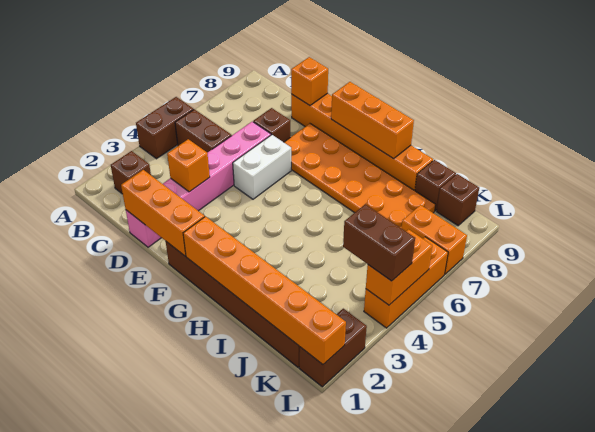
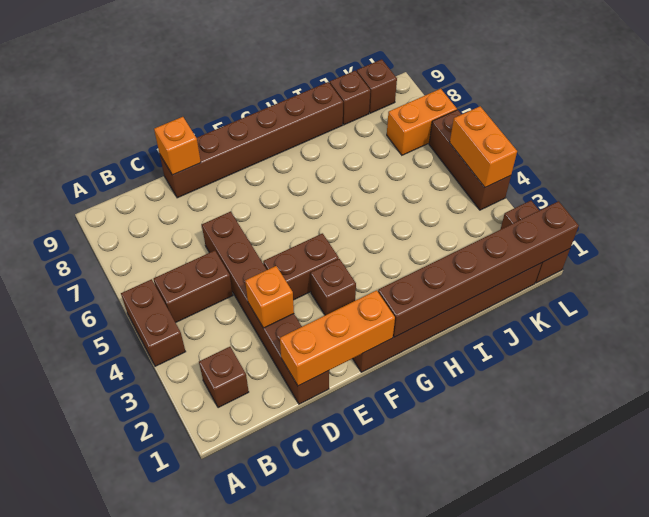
pink 1x6 brick [126,122,271,247] -> brown 1x6 brick [202,212,329,404]
brown 1x1 brick [253,108,290,142] -> brown 1x1 brick moved to [311,259,356,315]
orange 1x6 brick [291,93,433,191] -> brown 1x6 brick [160,82,343,198]
white 1x2 brick [233,135,291,199] -> none
orange 2x6 plate [284,124,435,228] -> none
orange 1x3 brick [331,82,414,159] -> none
orange 1x6 brick [183,216,346,364] -> brown 1x6 brick [378,201,579,337]
brown 1x2 brick [343,204,415,281] -> brown 1x2 brick moved to [263,233,339,300]
orange 1x3 brick [364,237,448,328] -> brown 1x3 brick [429,110,511,210]

